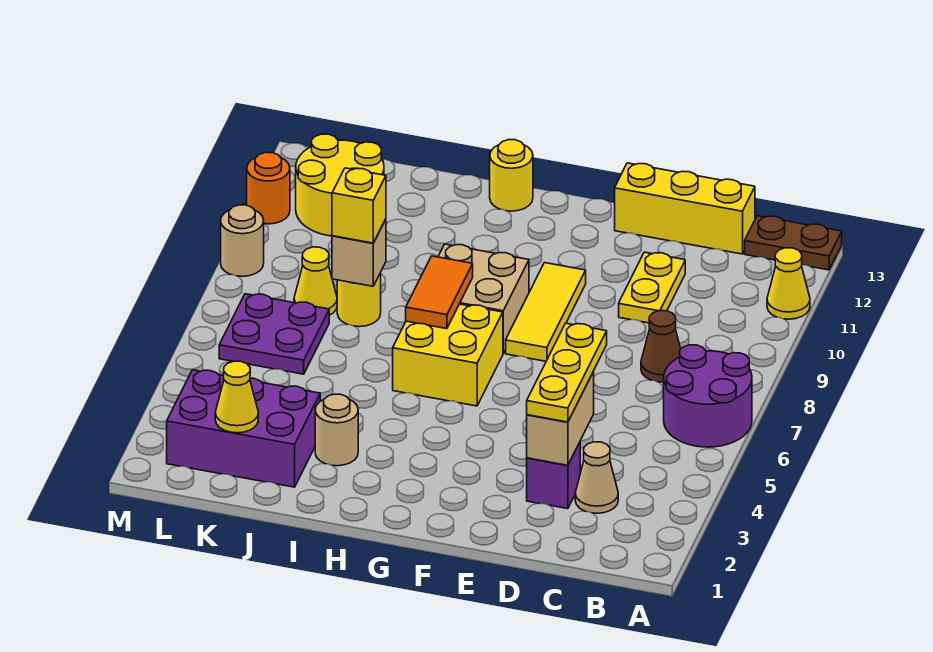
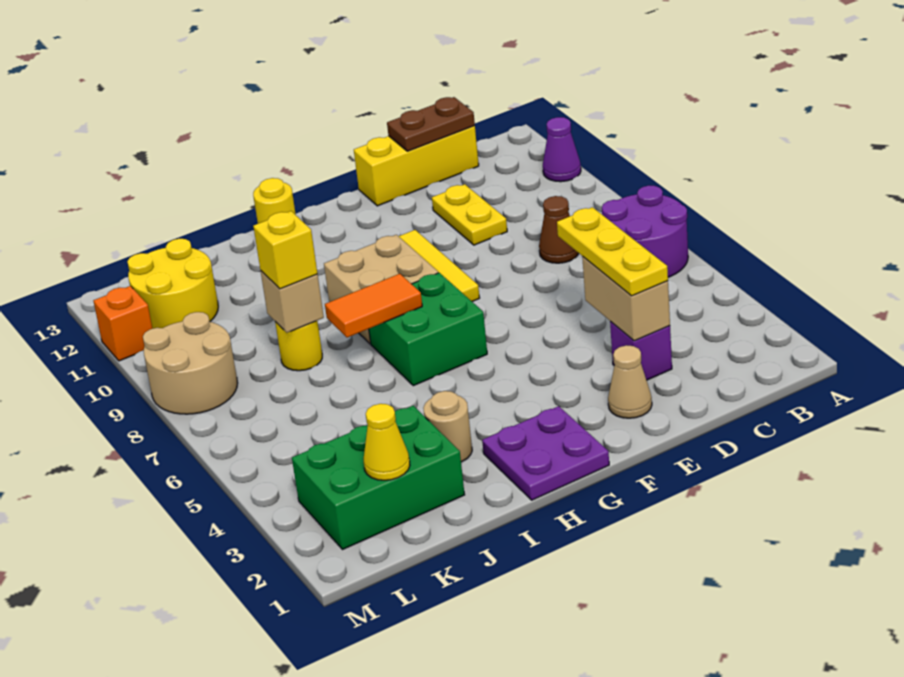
yellow 1x1 cone [767,248,810,319] -> purple 1x1 cone [543,117,581,182]
brown 1x2 plate [745,216,842,270] -> brown 1x2 plate moved to [387,97,475,151]
tan 1x1 cone [575,442,618,513] -> tan 1x1 cone moved to [608,345,652,418]
yellow 2x2 brick [393,304,503,406] -> green 2x2 brick [369,273,487,386]
orange 1x2 tile [406,256,473,329] -> orange 1x2 tile turned to [325,274,422,338]
purple 2x3 brick [167,370,320,487] -> green 2x3 brick [292,406,465,549]
purple 2x2 plate [219,294,329,374] -> purple 2x2 plate moved to [482,406,609,500]
yellow 1x1 cone [294,247,337,315] -> none
tan 1x1 round brick [221,205,264,276] -> tan 2x2 round brick [143,312,238,414]
orange 1x1 round brick [247,152,290,224] -> orange 1x1 brick [93,286,152,361]

